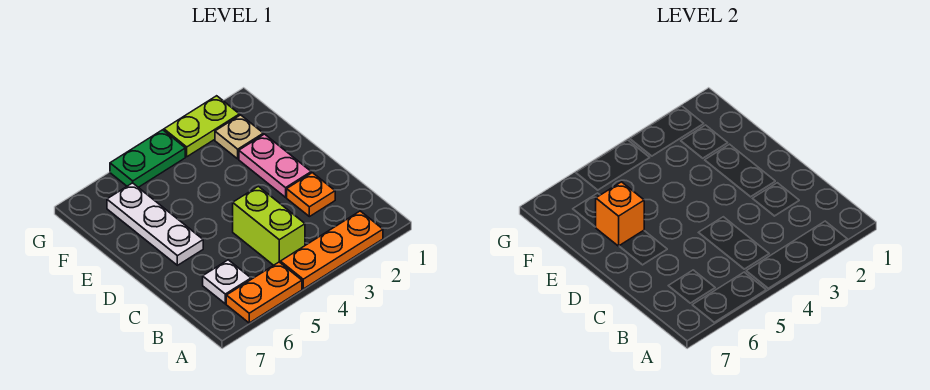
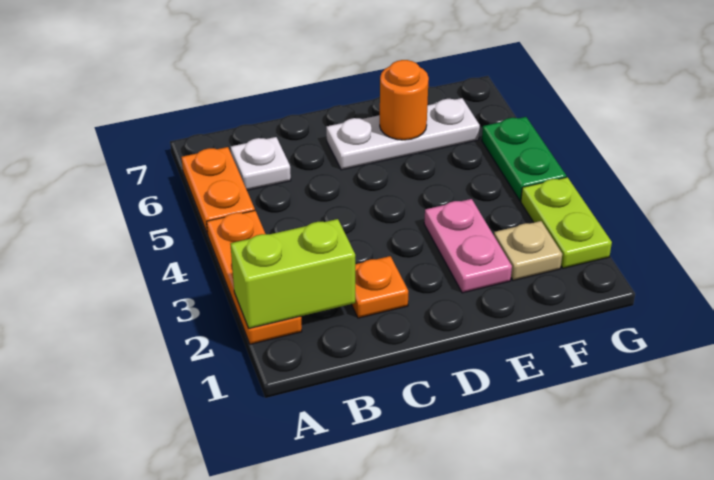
lime 1x2 brick [233,186,305,265] -> lime 1x2 brick moved to [230,219,355,329]
pink 1x2 plate [239,134,311,197] -> pink 1x2 plate turned to [424,199,512,293]
orange 1x1 brick [596,182,644,246] -> orange 1x1 round brick [380,60,429,140]

